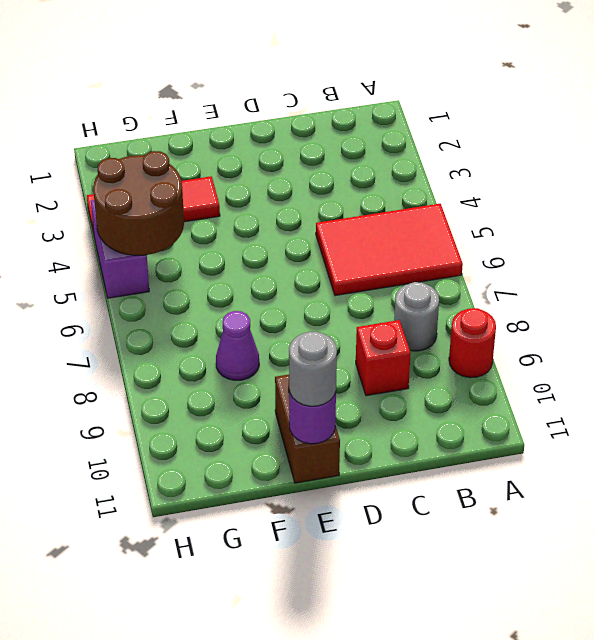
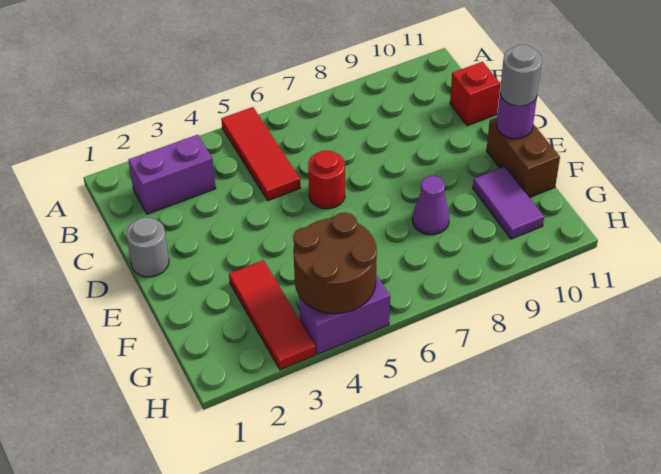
red 2x3 tile [316,204,463,296] -> red 1x3 tile [221,107,300,201]
red 1x1 round brick [449,308,496,378] -> red 1x1 round brick moved to [308,150,345,209]
none -> purple 1x2 brick [128,135,216,214]
grey 1x1 round brick [394,282,439,351] -> grey 1x1 round brick moved to [126,217,169,277]
red 1x1 brick [356,320,411,396] -> red 1x1 brick moved to [450,62,501,126]
brown 1x2 brick [275,374,340,483] -> brown 1x2 brick turned to [486,117,560,198]
none -> purple 1x2 tile [473,167,544,239]

